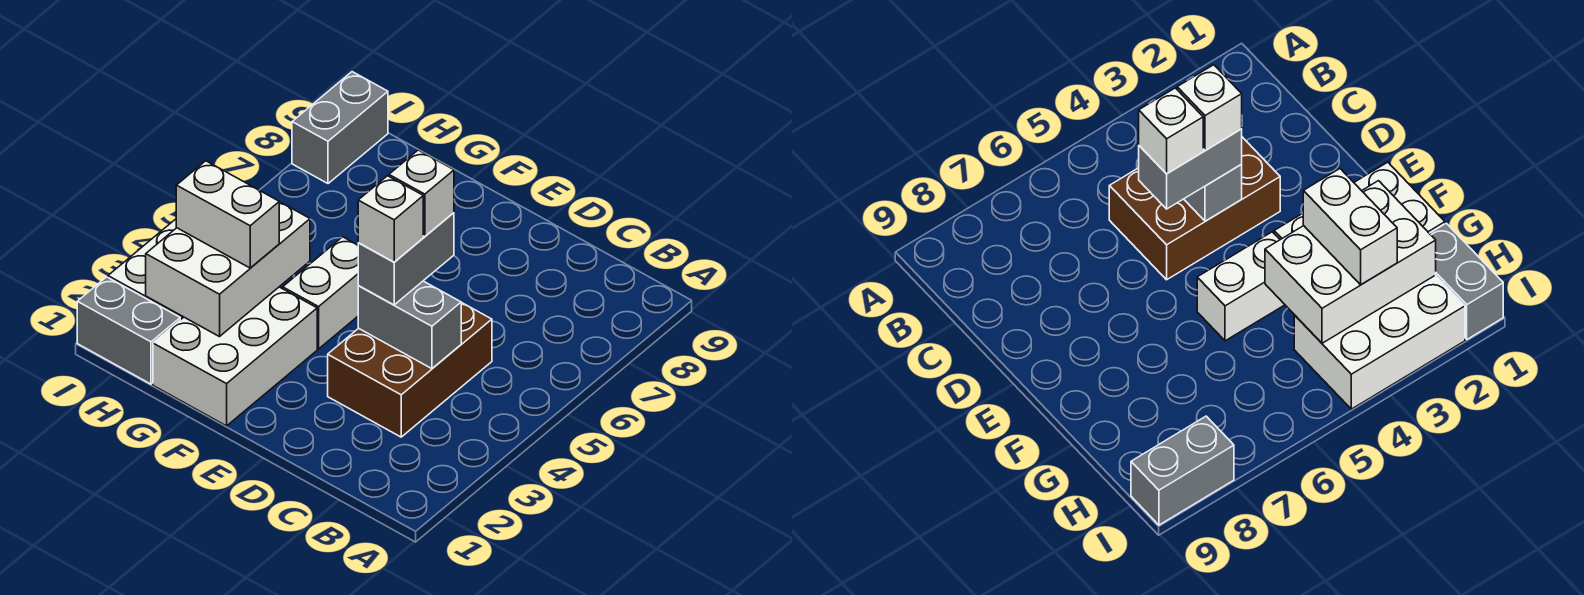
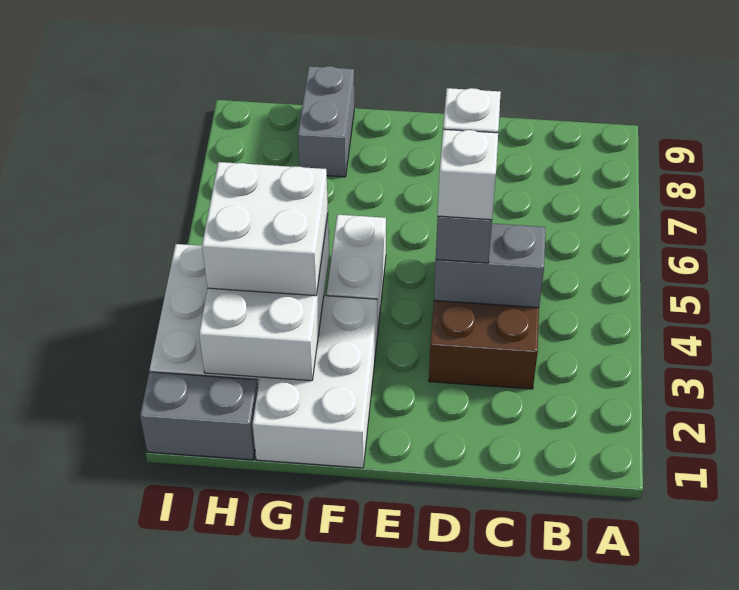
white 1x2 brick [176,161,279,268] -> white 2x2 brick [202,162,328,296]
grey 1x2 brick [292,72,388,184] -> grey 1x2 brick moved to [298,66,354,177]

